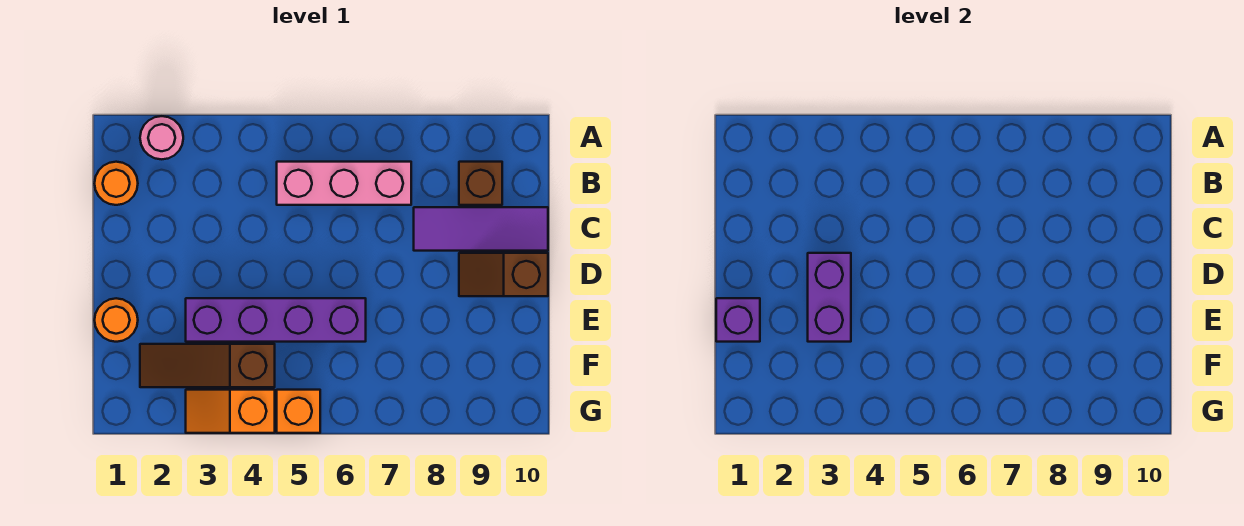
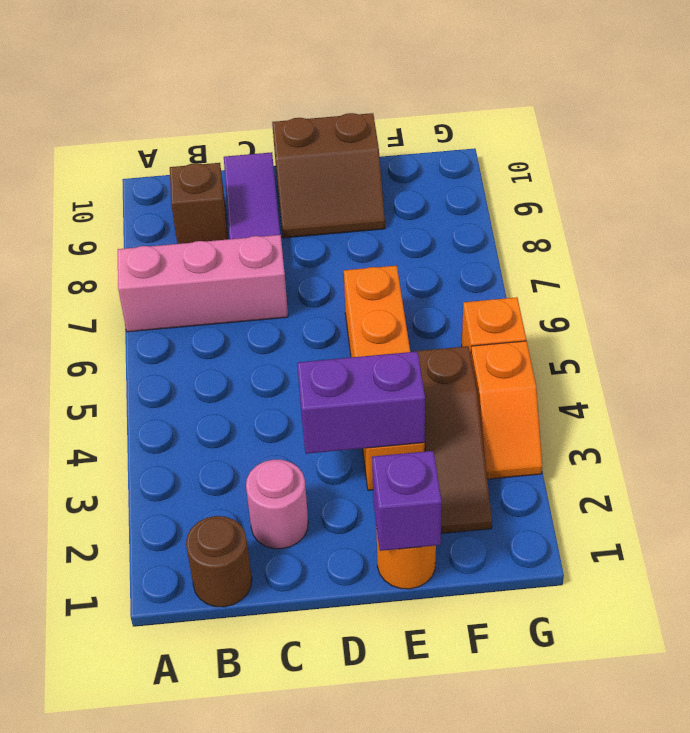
pink 1x1 round brick [140,116,183,159] -> pink 1x1 round brick moved to [246,459,308,549]
orange 1x1 round brick [95,162,138,205] -> brown 1x1 round brick [186,516,252,607]
pink 1x3 brick [277,162,411,205] -> pink 1x3 brick turned to [118,235,288,332]
brown 1x2 slope [459,253,548,296] -> brown 2x2 slope [272,113,385,238]
purple 1x4 brick [186,298,366,342] -> orange 1x4 brick [344,266,425,490]

